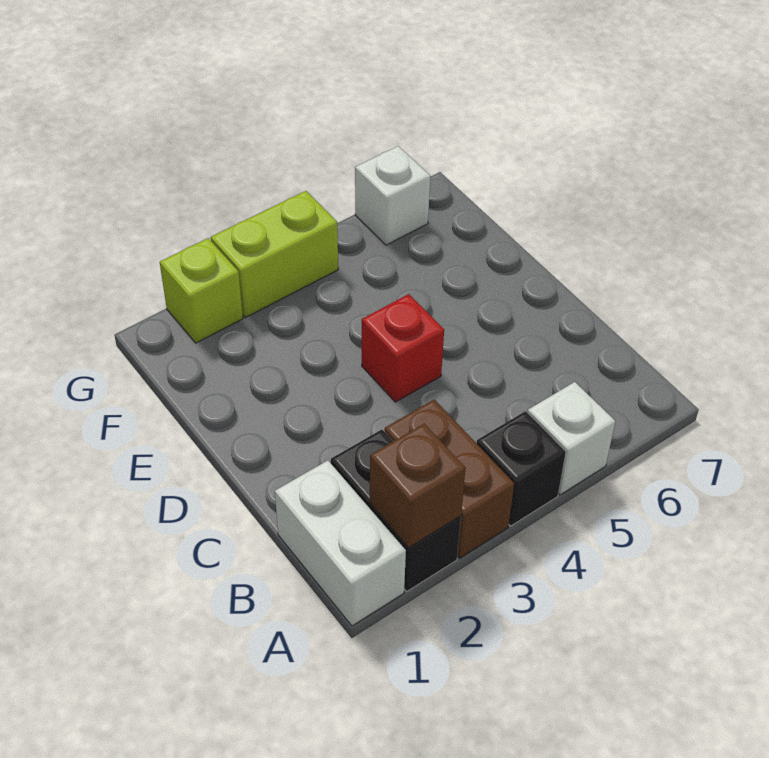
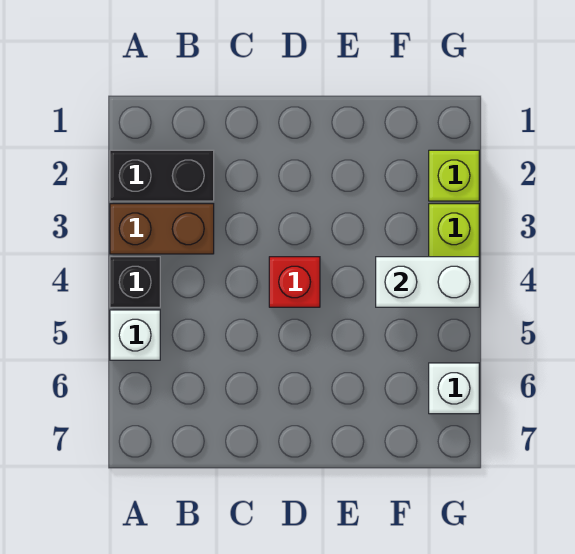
white 1x2 brick [275,460,406,626] -> white 1x2 brick moved to [376,257,479,307]
brown 1x1 brick [370,424,466,548] -> none

